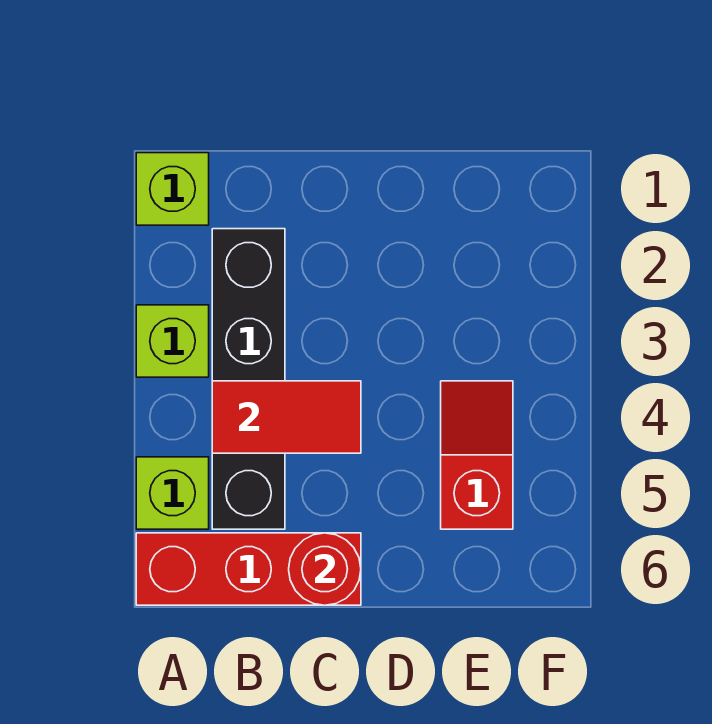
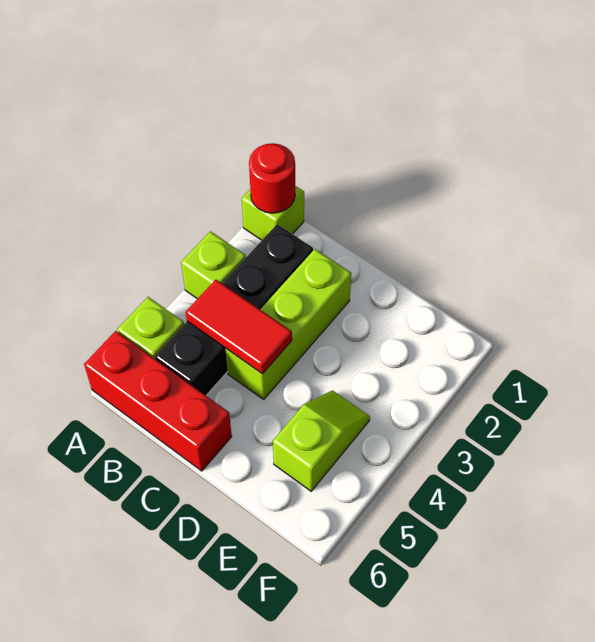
none -> lime 1x3 brick [225,249,351,399]
red 1x1 round brick [289,533,361,605] -> red 1x1 round brick moved to [249,143,295,213]
red 1x2 slope [441,381,513,529] -> lime 1x2 slope [273,391,370,491]

